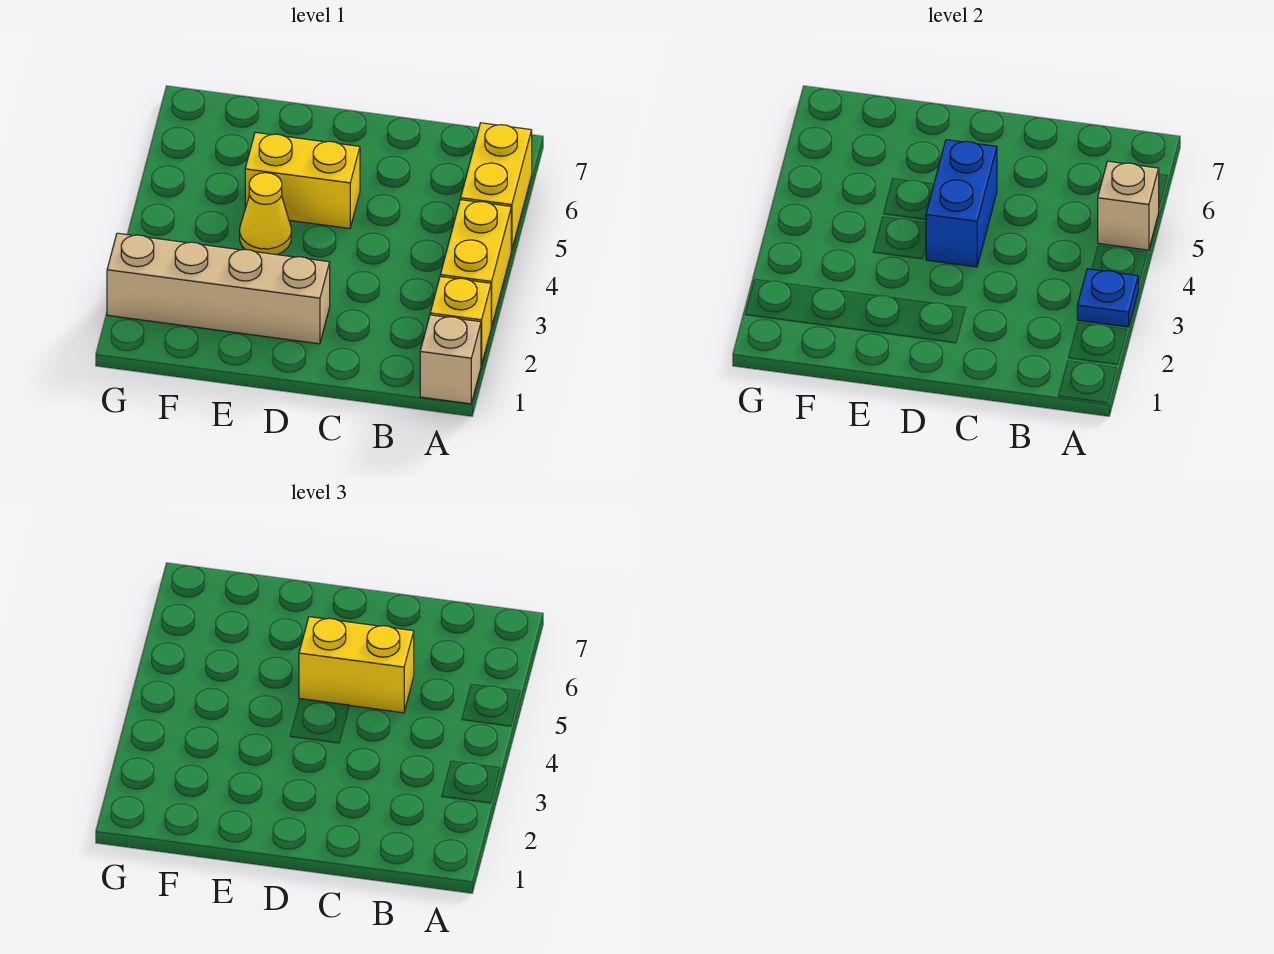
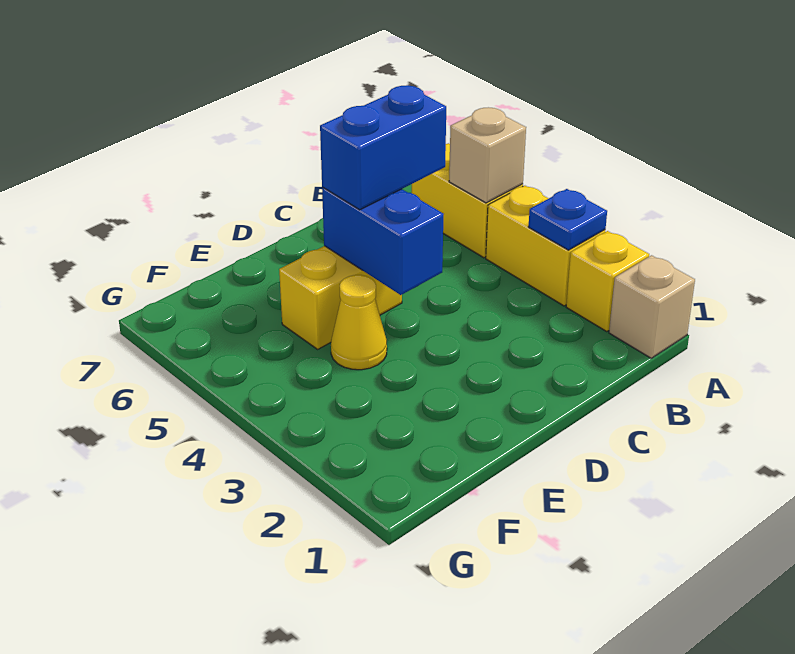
yellow 1x2 brick [299,617,414,713] -> blue 1x2 brick [320,85,446,210]
tan 1x4 brick [107,233,330,344] -> none

